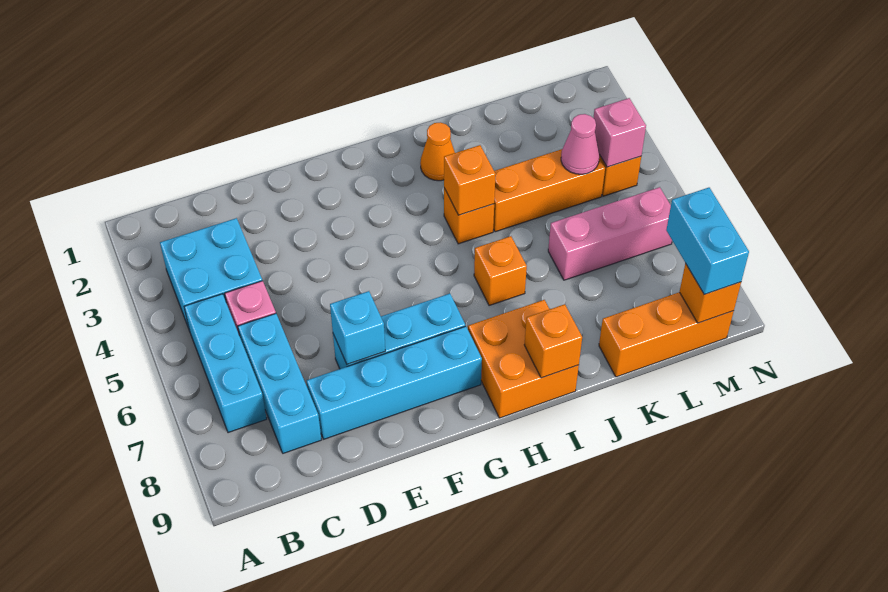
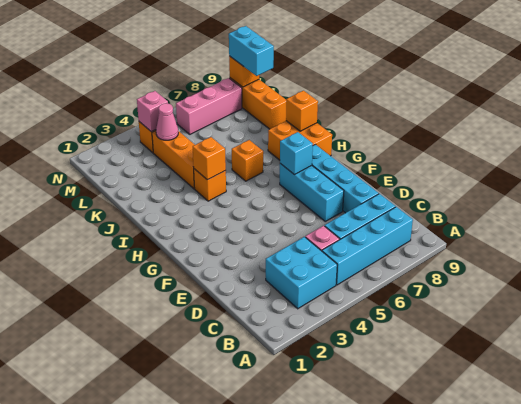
cyan 1x3 brick [184,294,267,433] -> cyan 1x4 brick [322,207,413,285]
cyan 1x1 brick [330,291,385,364] -> cyan 1x1 brick moved to [280,132,313,175]
orange 1x1 cone [420,122,455,181] -> none
pink 1x3 brick [548,187,672,280] -> pink 1x3 brick turned to [176,78,242,134]
cyan 1x2 brick [666,188,749,294] -> cyan 1x2 brick turned to [229,26,274,76]

